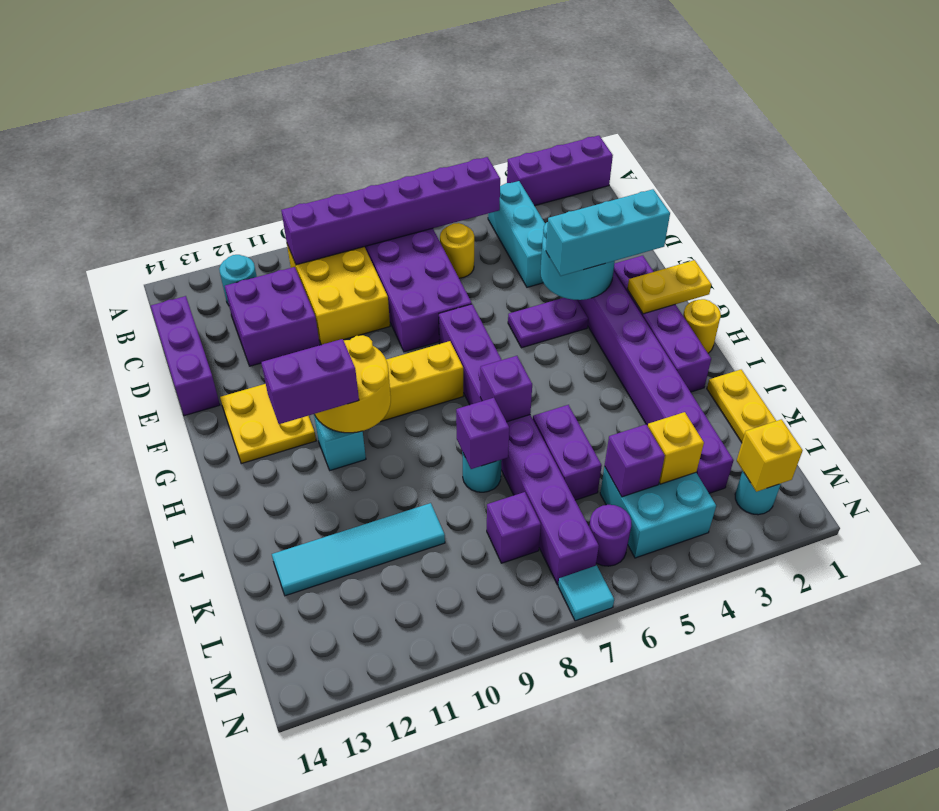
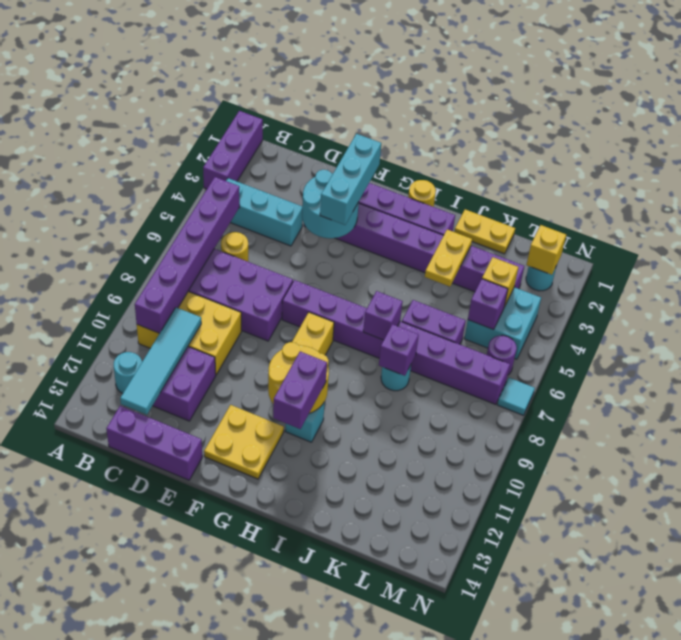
purple 1x2 plate [508,298,588,348] -> none
yellow 1x2 plate [627,260,711,314] -> yellow 1x2 plate moved to [425,230,472,287]
cyan 1x4 tile [272,503,445,596] -> cyan 1x4 tile moved to [120,307,201,415]
purple 1x1 brick [487,492,541,563] -> none

